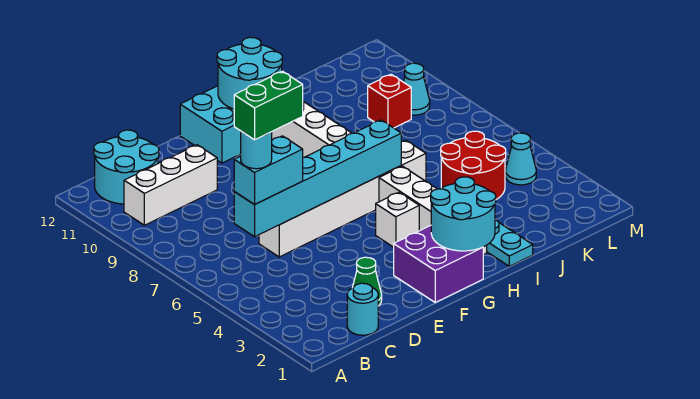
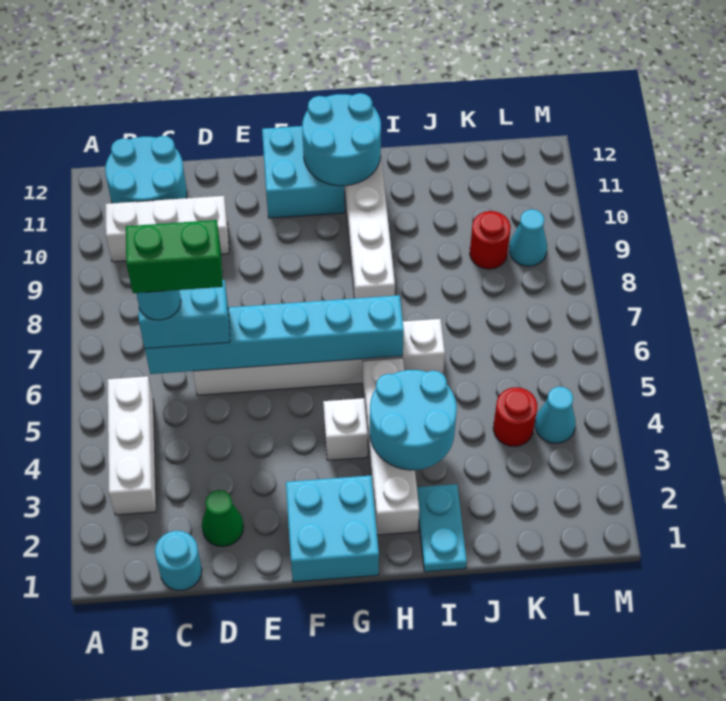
none -> white 1x3 brick [108,376,156,515]
purple 2x2 brick [394,226,483,302] -> cyan 2x2 brick [286,476,379,582]
cyan 2x2 round brick [431,177,496,251] -> cyan 2x2 round brick moved to [370,370,457,470]
red 2x2 round brick [441,131,506,199] -> red 1x1 round brick [493,387,537,447]
red 1x1 brick [368,74,411,128] -> red 1x1 round brick [470,211,511,269]

